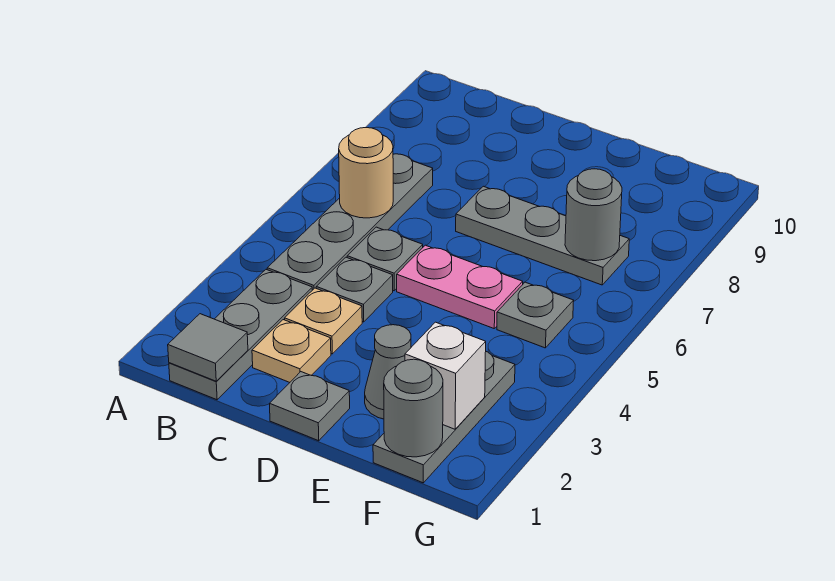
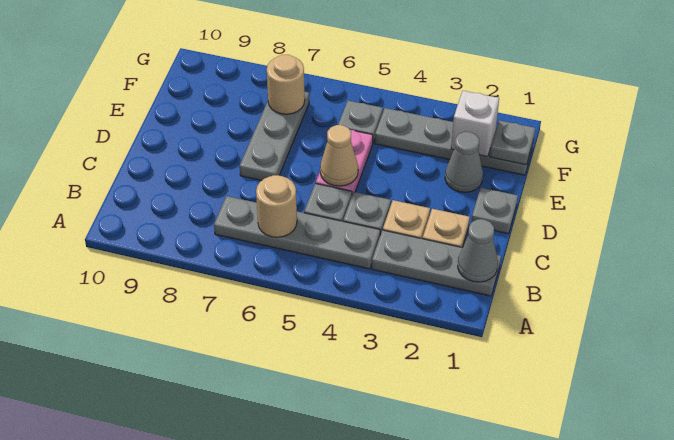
grey 1x1 tile [168,314,248,381] -> grey 1x1 cone [458,219,498,282]
none -> tan 1x1 cone [320,125,358,186]
grey 1x3 plate [373,352,515,483] -> grey 1x4 plate [375,108,534,175]
grey 1x1 round brick [384,359,443,457] -> grey 1x1 plate [490,120,535,165]
grey 1x1 round brick [565,169,622,261] -> tan 1x1 round brick [267,55,305,114]

